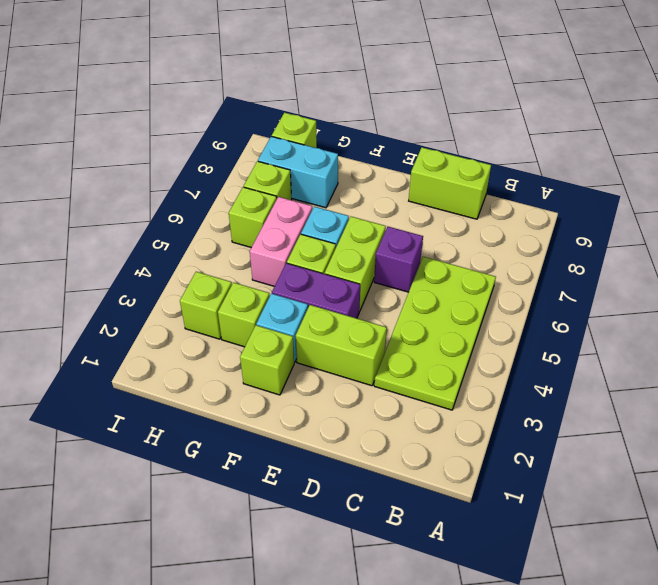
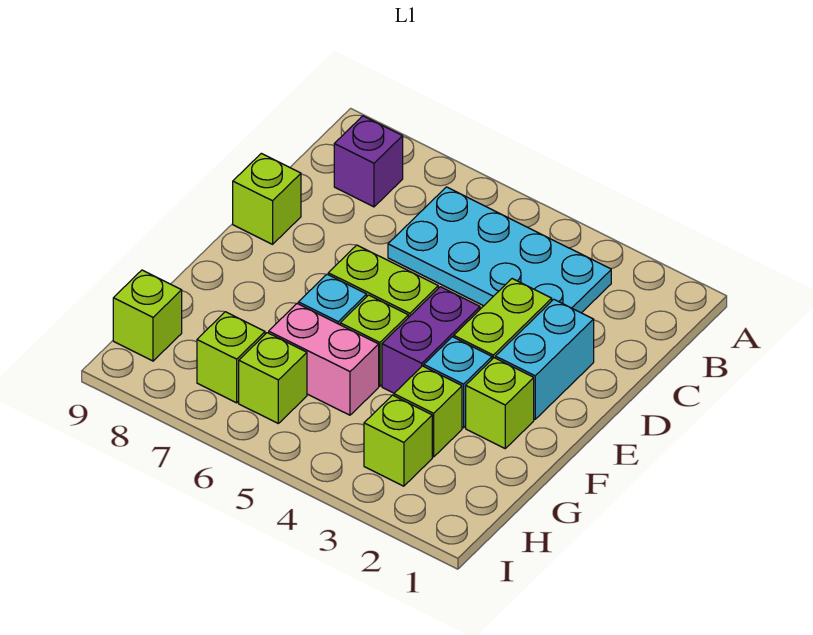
lime 2x4 plate [374,257,496,410] -> cyan 2x4 plate [388,187,611,313]
lime 1x2 brick [409,147,491,219] -> lime 1x1 brick [233,153,301,244]
purple 1x1 brick [374,227,423,292] -> purple 1x1 brick moved to [334,116,403,207]
cyan 1x2 brick [258,136,338,208] -> cyan 1x2 brick moved to [495,299,594,419]

